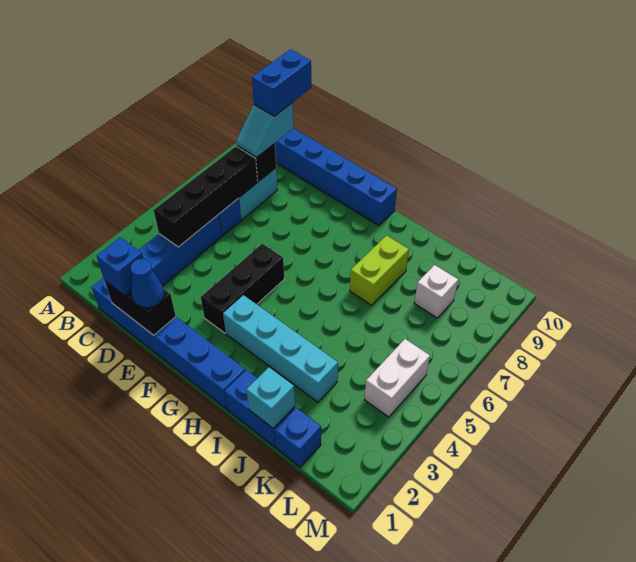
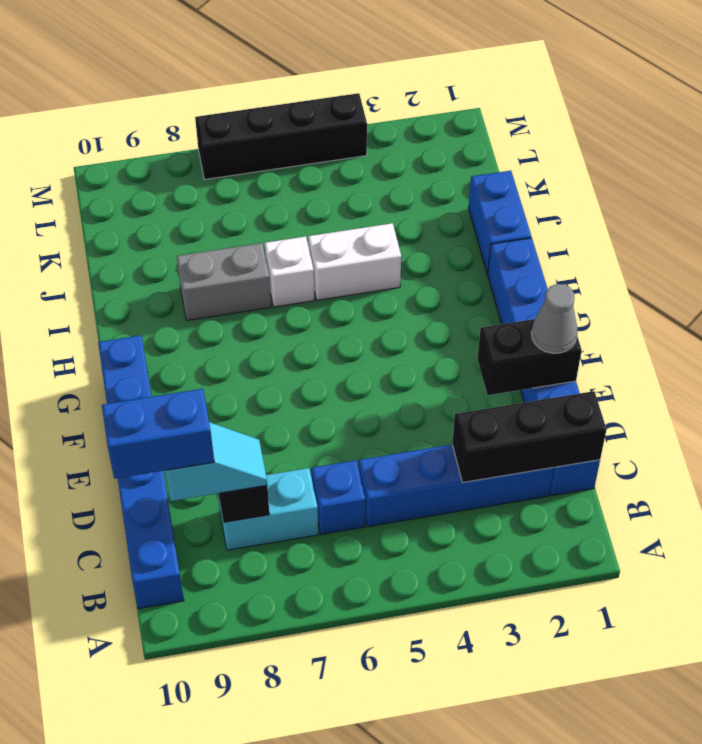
black 1x4 brick [154,147,258,247] -> black 1x4 brick moved to [195,93,367,180]
black 1x2 brick [105,281,176,335] -> black 1x2 brick turned to [477,319,582,395]
blue 1x1 brick [97,237,143,296] -> none
blue 1x1 cone [131,259,164,308] -> grey 1x1 cone [531,284,578,353]
black 1x3 brick [201,244,284,333] -> black 1x3 brick moved to [452,391,606,483]
cyan 1x4 brick [223,295,338,402] -> none
lime 1x2 brick [350,235,409,305] -> grey 1x2 brick [177,243,271,320]
cyan 1x1 brick [246,367,295,428] -> none
blue 1x1 brick [275,408,321,467] -> none
white 1x1 brick [414,265,458,318] -> white 1x1 brick moved to [265,236,314,307]
white 1x2 brick [364,339,430,417] -> white 1x2 brick moved to [308,223,401,300]

